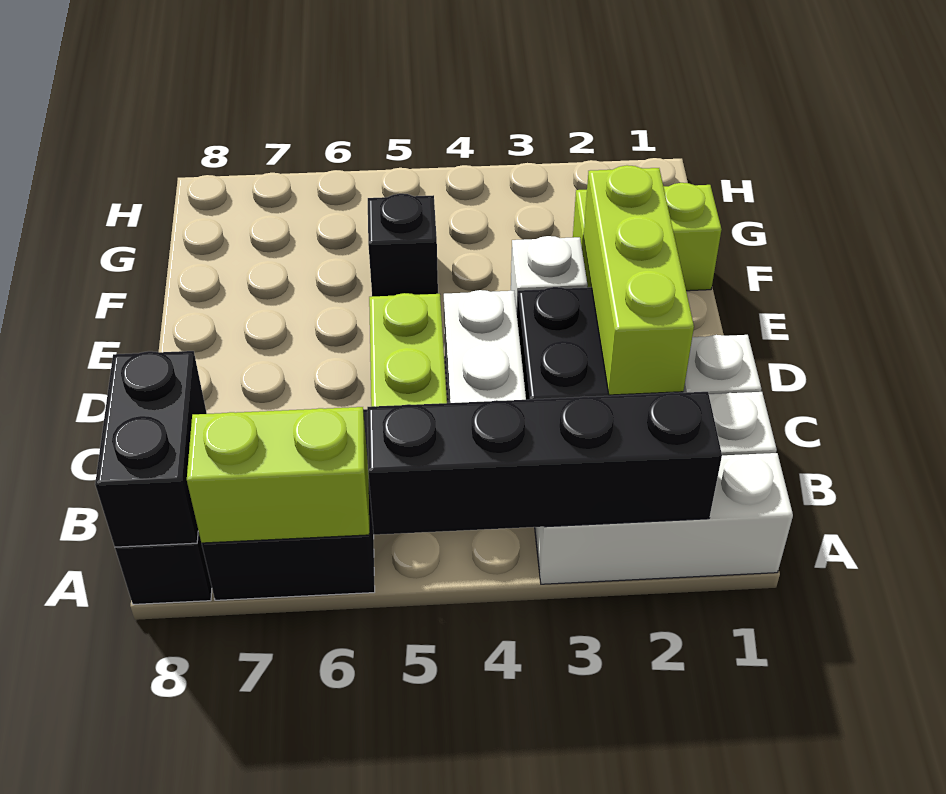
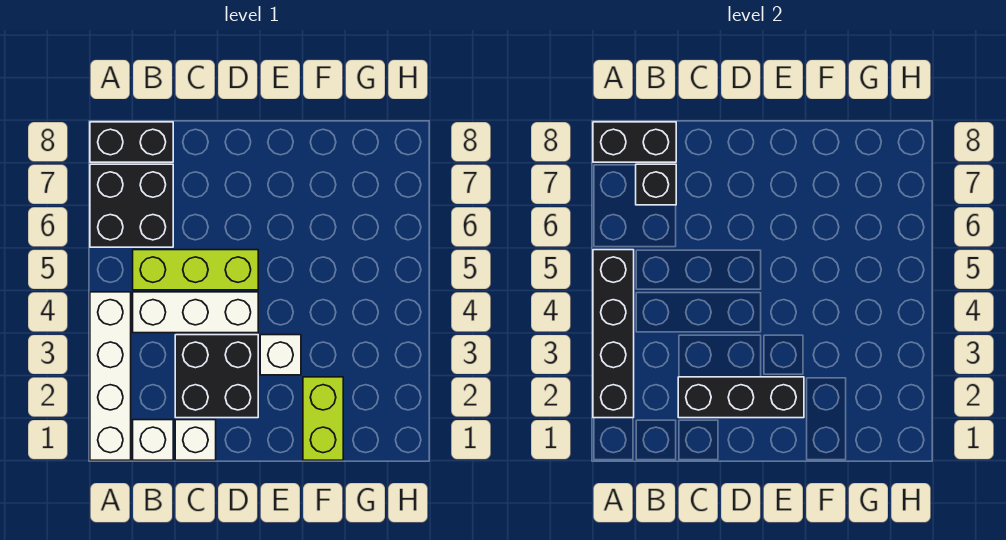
white 1x3 brick [535,453,793,584] -> white 1x4 brick [90,292,131,460]
lime 1x2 brick [187,407,369,543] -> none
lime 1x3 brick [584,165,694,395] -> black 1x3 brick [678,377,804,418]
black 1x1 brick [368,194,438,296] -> black 1x1 brick moved to [636,164,676,205]

